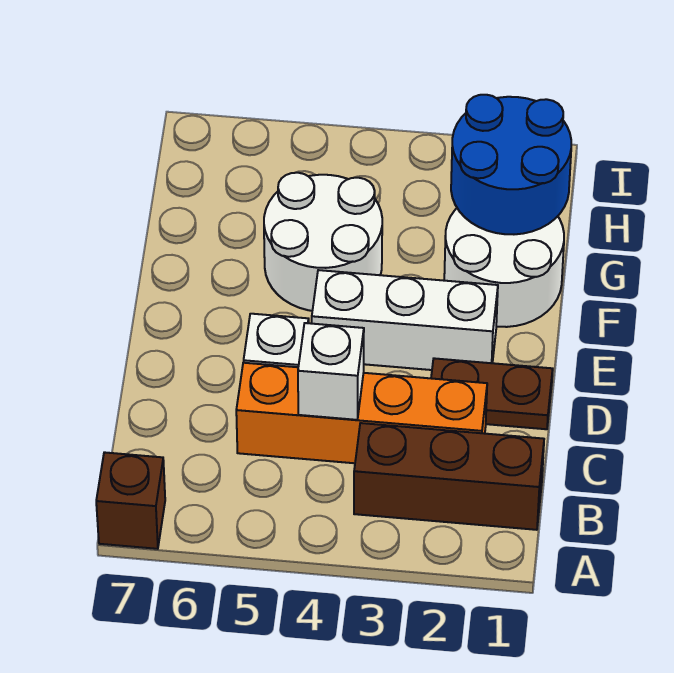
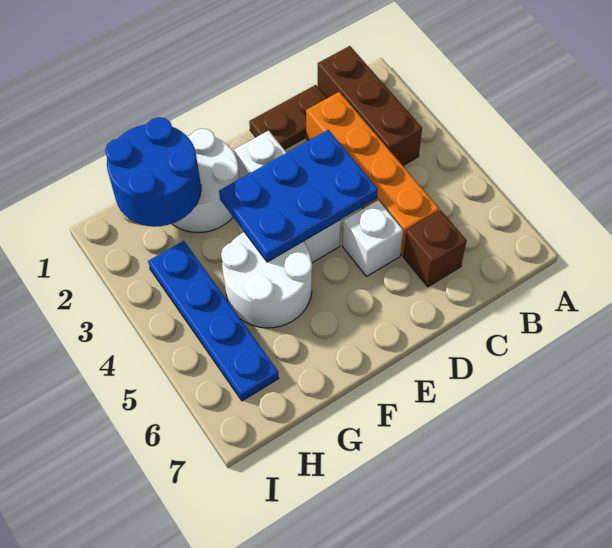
brown 1x1 brick [96,452,165,549] -> brown 1x1 brick moved to [403,210,466,287]
white 1x1 brick [298,323,364,420] -> none
brown 1x2 plate [431,358,553,429] -> brown 1x2 plate turned to [249,85,327,150]
none -> blue 2x3 plate [219,130,378,262]
none -> blue 1x4 plate [148,241,279,401]

